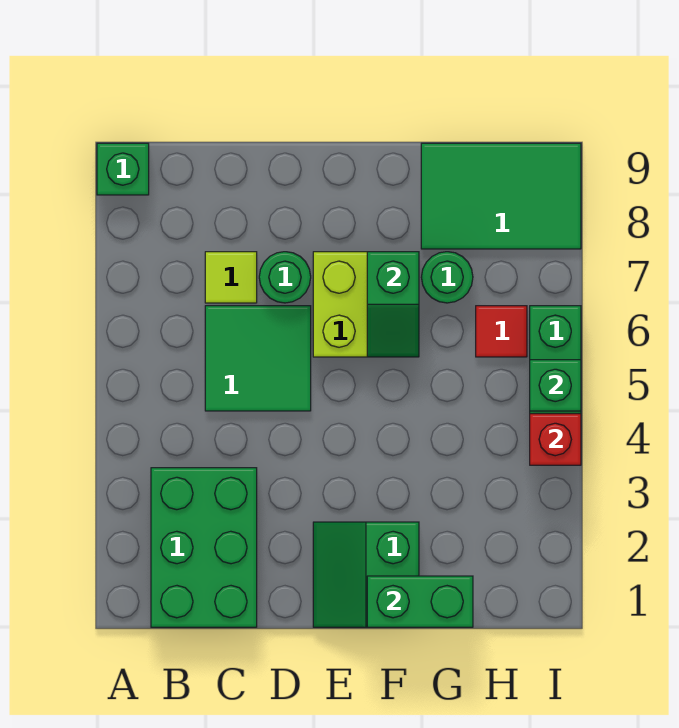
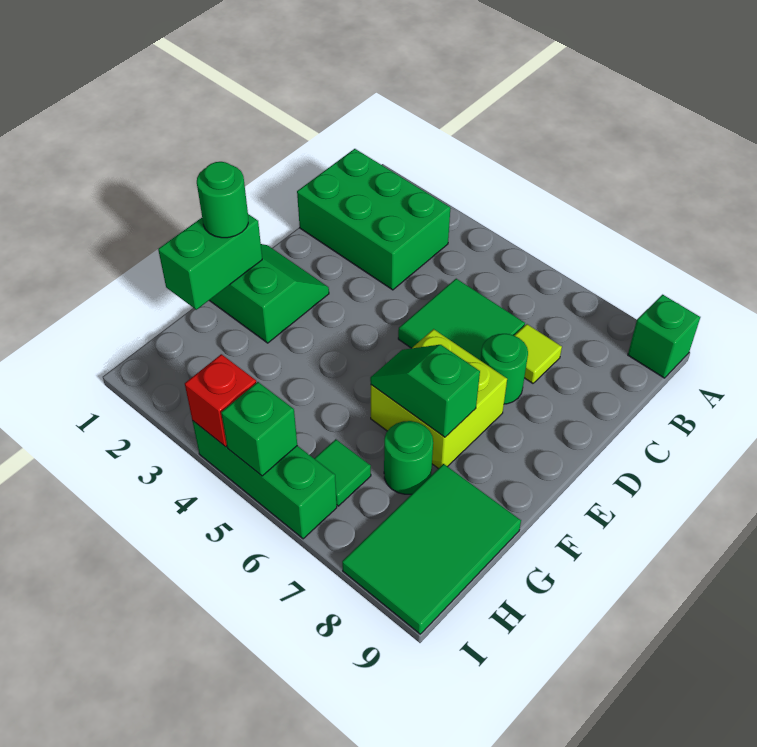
none -> green 1x1 round brick [197,162,248,238]
red 1x1 tile [476,306,527,357] -> green 1x1 tile [314,439,371,506]

